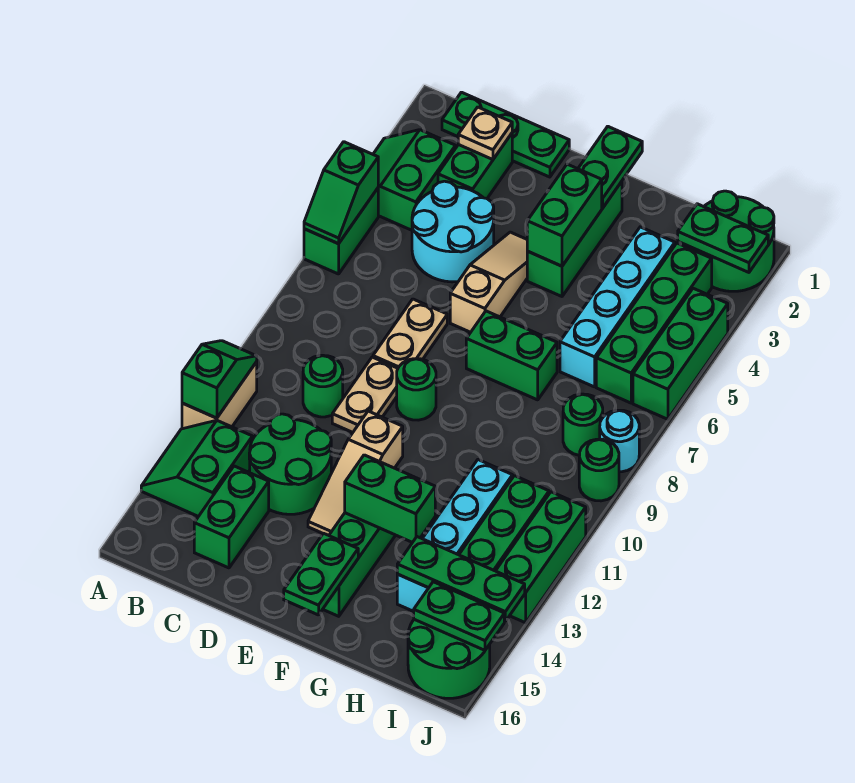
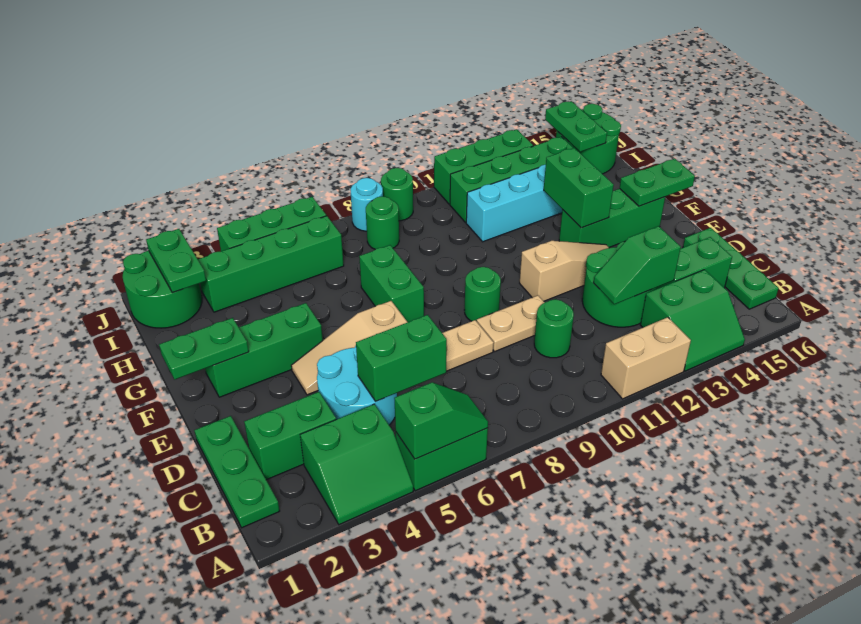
green 1x2 slope [182,341,257,418] -> green 1x2 slope moved to [593,226,681,304]
tan 1x1 plate [458,107,512,160] -> none
green 1x2 brick [527,164,602,266] -> green 1x2 brick moved to [356,315,447,401]
cyan 1x4 brick [560,227,675,387] -> none
green 1x3 plate [397,537,525,621] -> green 1x3 plate moved to [683,228,779,309]

